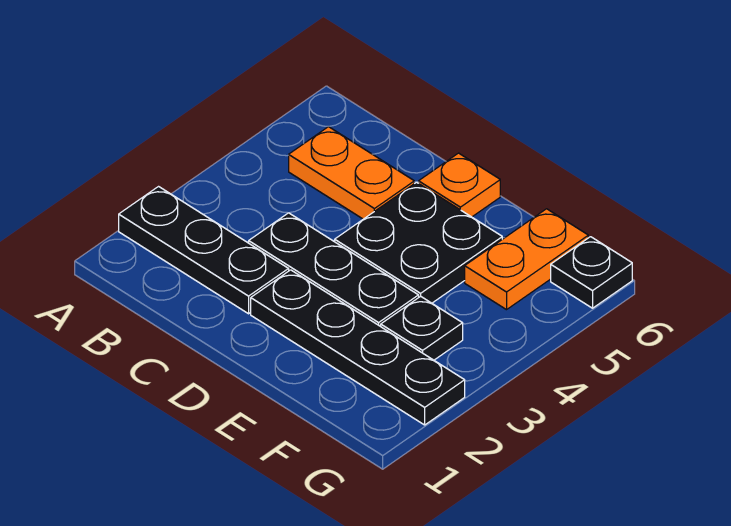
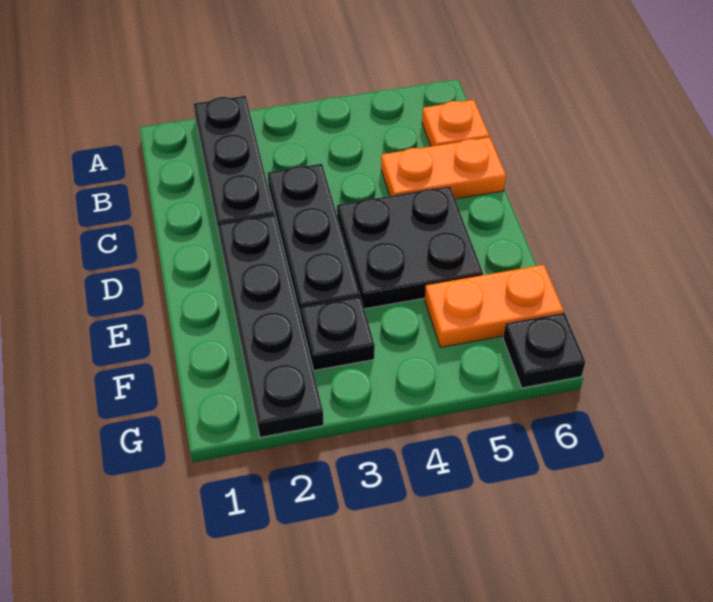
orange 1x2 plate [289,127,414,219] -> orange 1x2 plate turned to [381,137,506,199]
orange 1x1 plate [419,153,500,217] -> orange 1x1 plate moved to [422,100,489,146]

